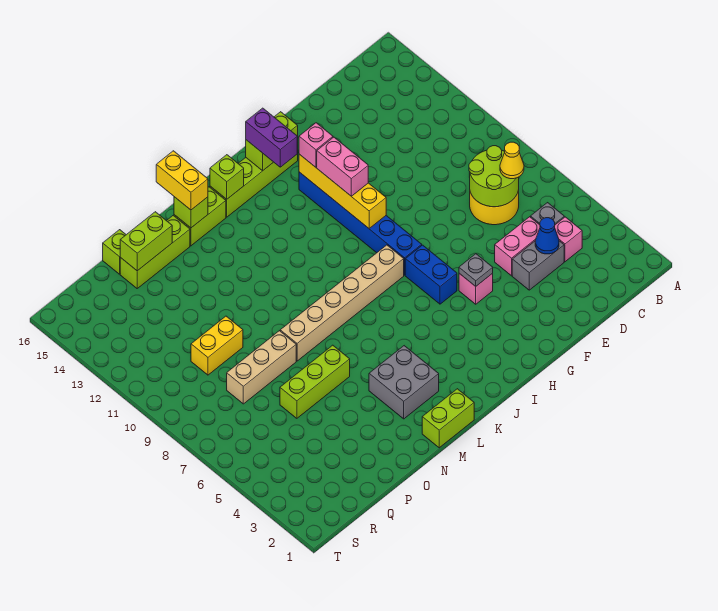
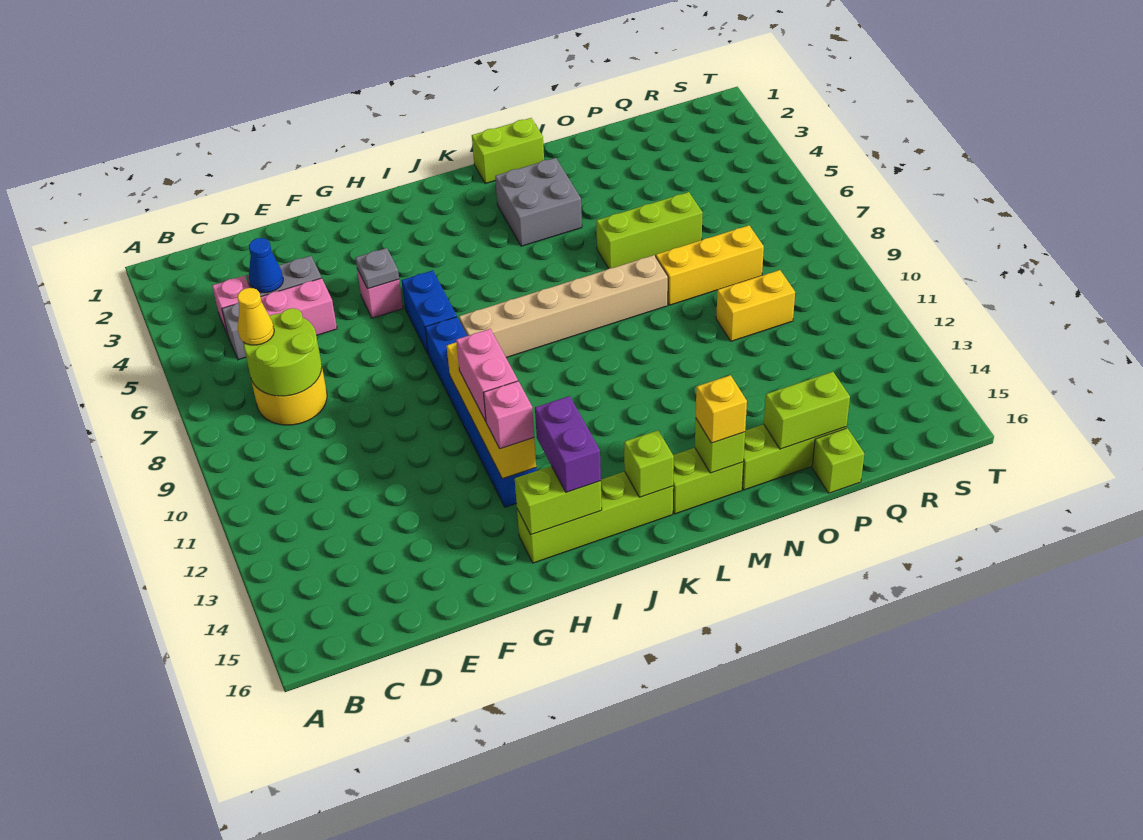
yellow 1x2 brick [156,151,208,210] -> yellow 1x1 brick [696,375,747,443]
tan 1x3 brick [227,331,296,404] -> yellow 1x3 brick [655,225,764,305]

